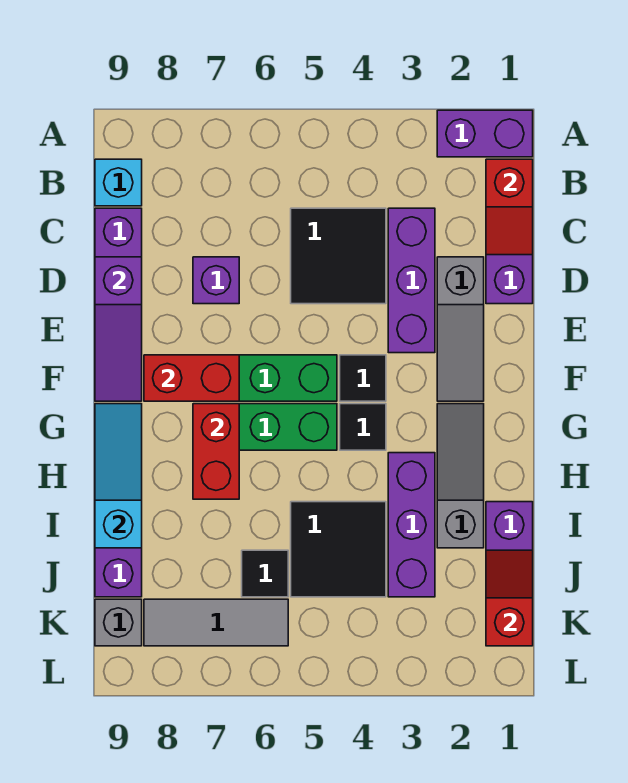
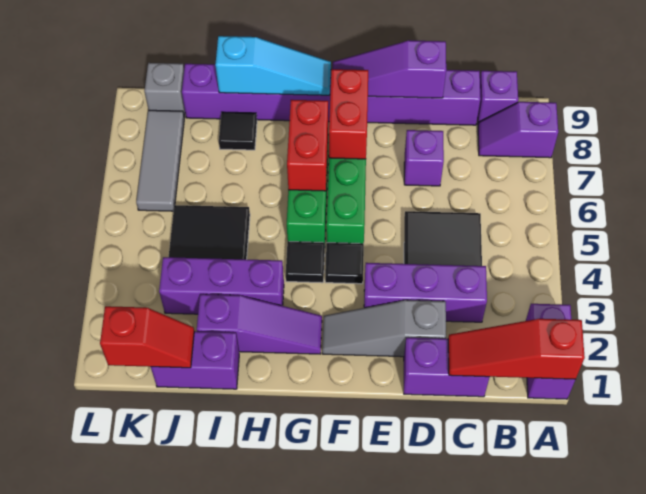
none -> purple 1x2 slope [478,102,558,158]
red 1x2 slope [486,159,533,255] -> red 1x3 slope [448,319,585,379]
cyan 1x1 brick [95,159,142,206] -> purple 1x1 brick [478,71,518,123]
grey 1x3 slope [437,404,484,548] -> purple 1x3 slope [197,294,322,354]
red 1x2 brick [193,404,239,499] -> red 1x2 brick turned to [287,100,328,191]
black 1x1 tile [242,550,288,597] -> black 1x1 tile moved to [219,112,257,150]

